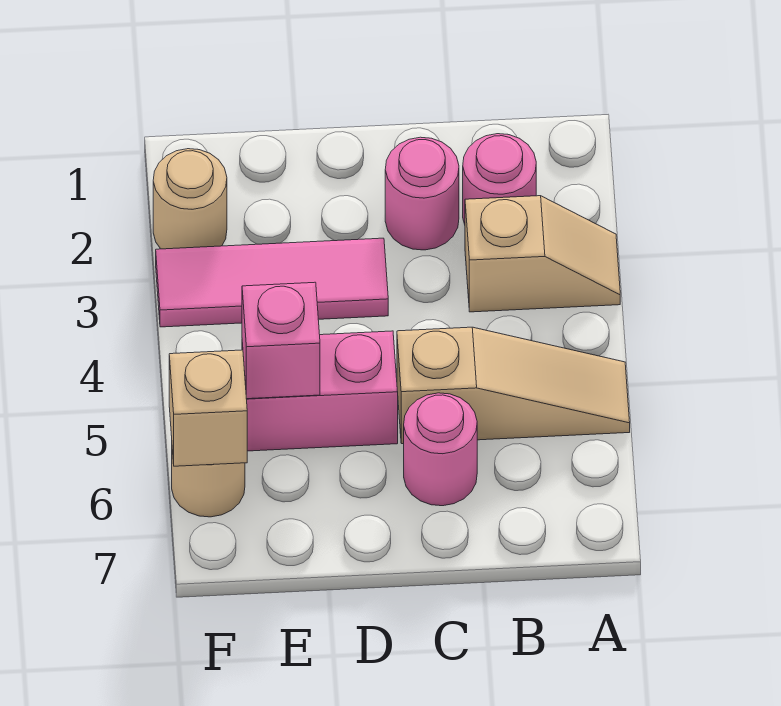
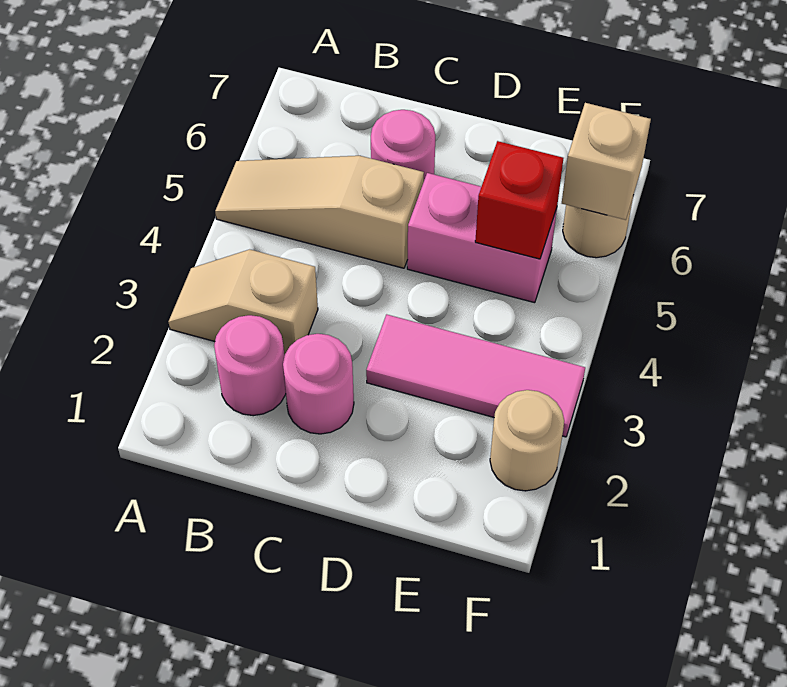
pink 1x1 brick [242,282,320,399] -> red 1x1 brick [475,141,563,259]

